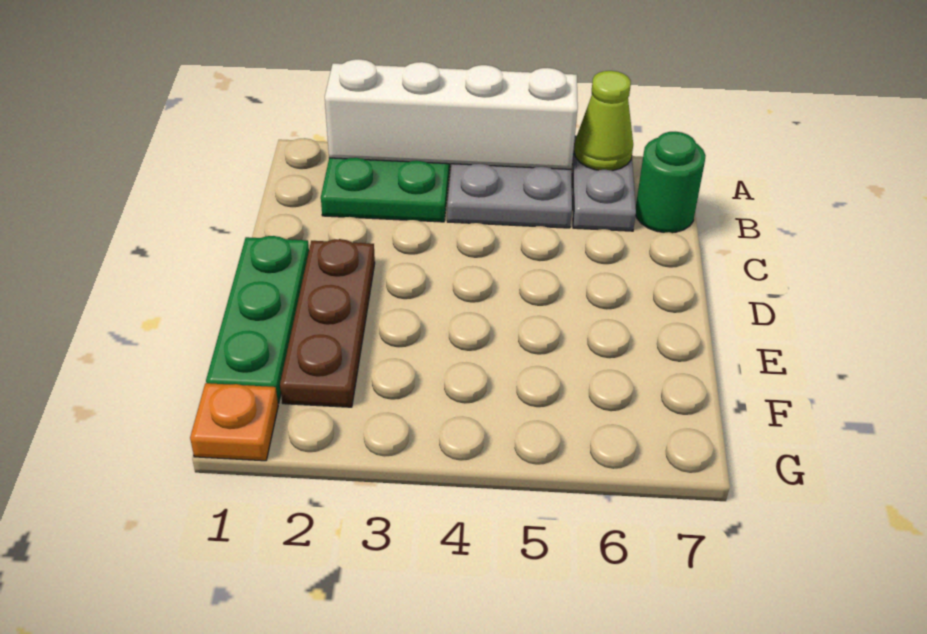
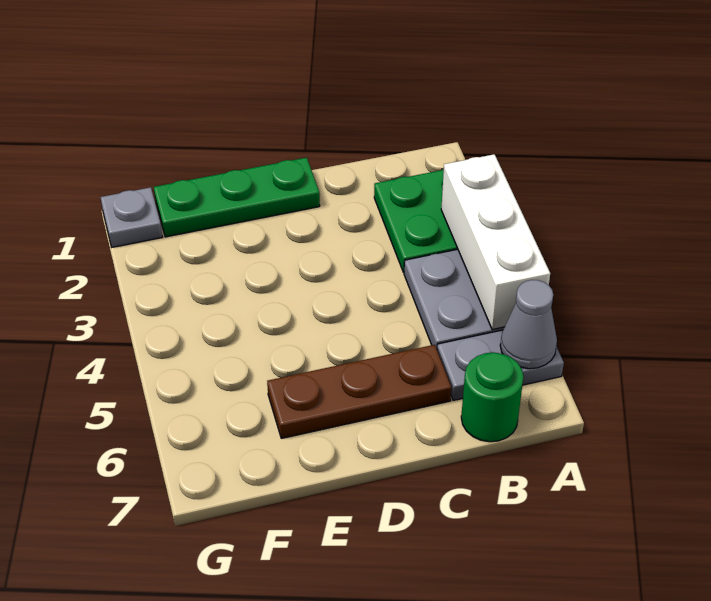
white 1x4 brick [325,59,578,169] -> white 1x3 brick [441,154,550,330]
lime 1x1 cone [574,71,633,171] -> grey 1x1 cone [500,280,557,369]
brown 1x3 plate [280,239,375,407] -> brown 1x3 plate moved to [267,345,451,438]
orange 1x1 plate [190,383,278,461] -> grey 1x1 plate [101,187,162,247]

